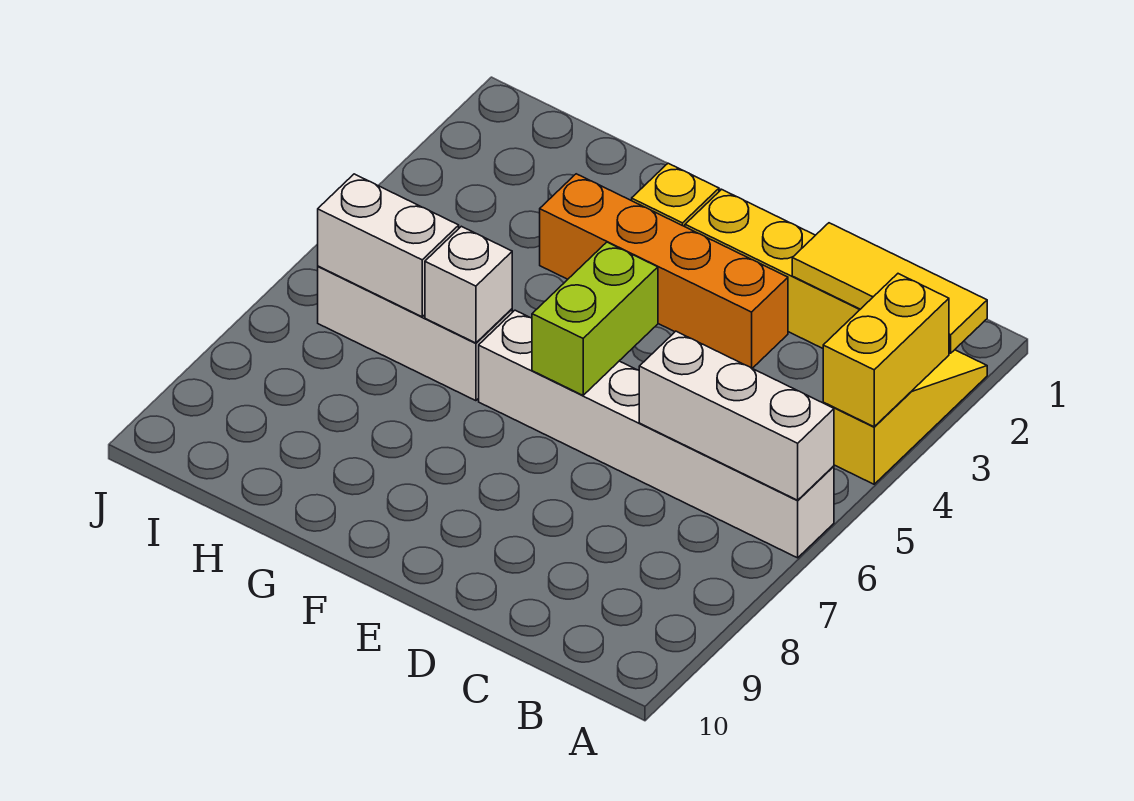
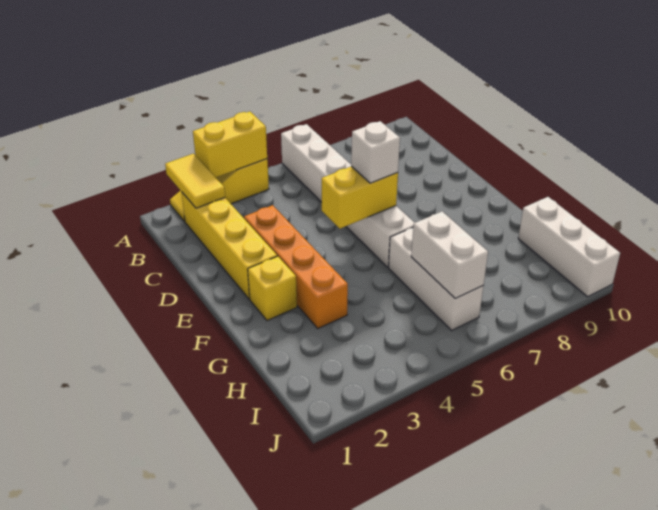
yellow 1x3 tile [792,223,987,353] -> yellow 1x2 tile [165,154,225,208]
white 1x3 brick [639,331,834,500] -> white 1x3 brick moved to [518,197,620,297]
lime 1x2 brick [532,242,658,395] -> yellow 1x2 brick [322,166,398,229]
white 1x1 brick [425,226,512,343] -> white 1x1 brick moved to [351,121,400,183]

